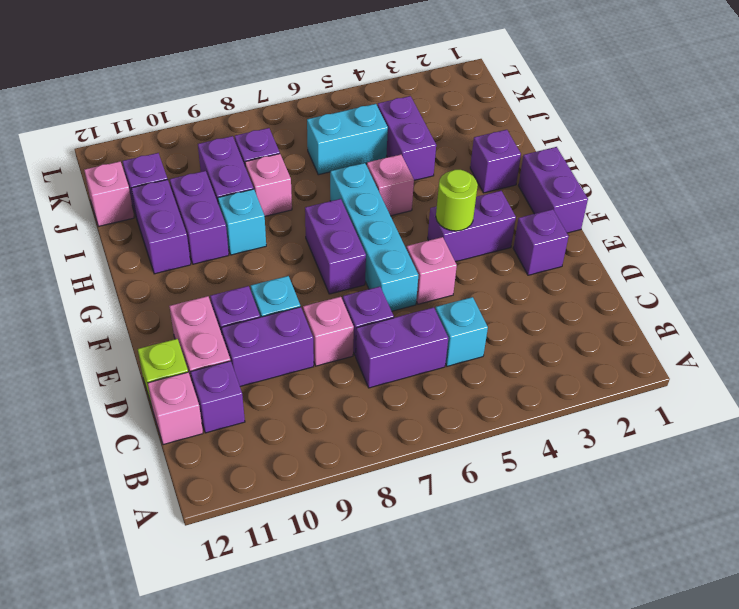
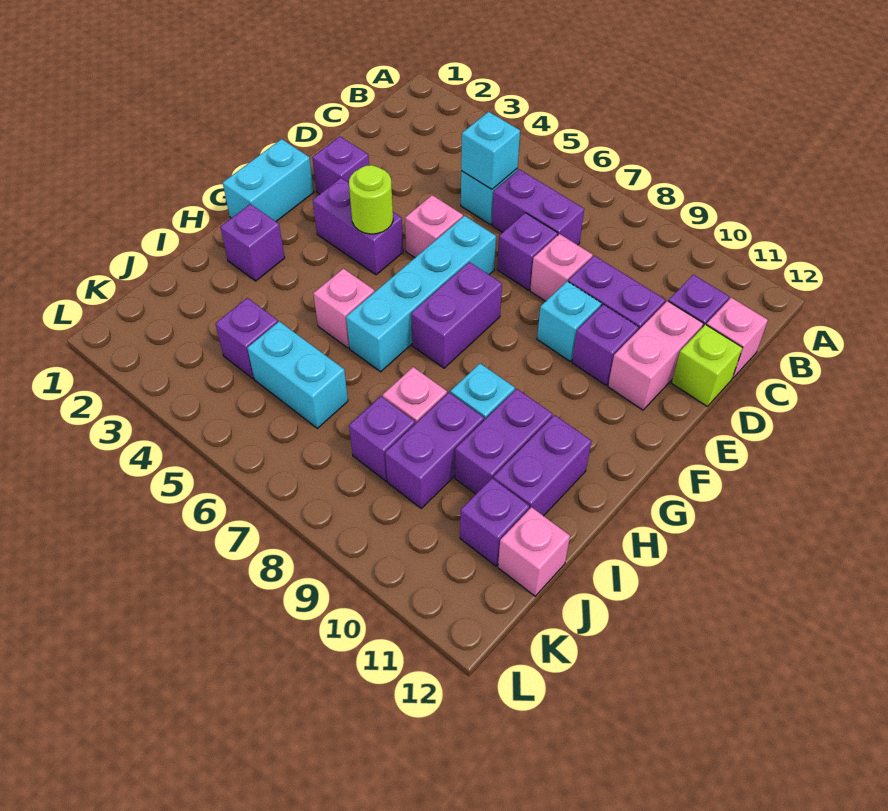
none -> cyan 1x1 brick [461,112,520,189]
purple 1x2 brick [519,147,588,233] -> cyan 1x2 brick [223,139,314,221]
purple 1x2 brick [377,96,436,180] -> purple 1x1 brick [215,298,278,379]

